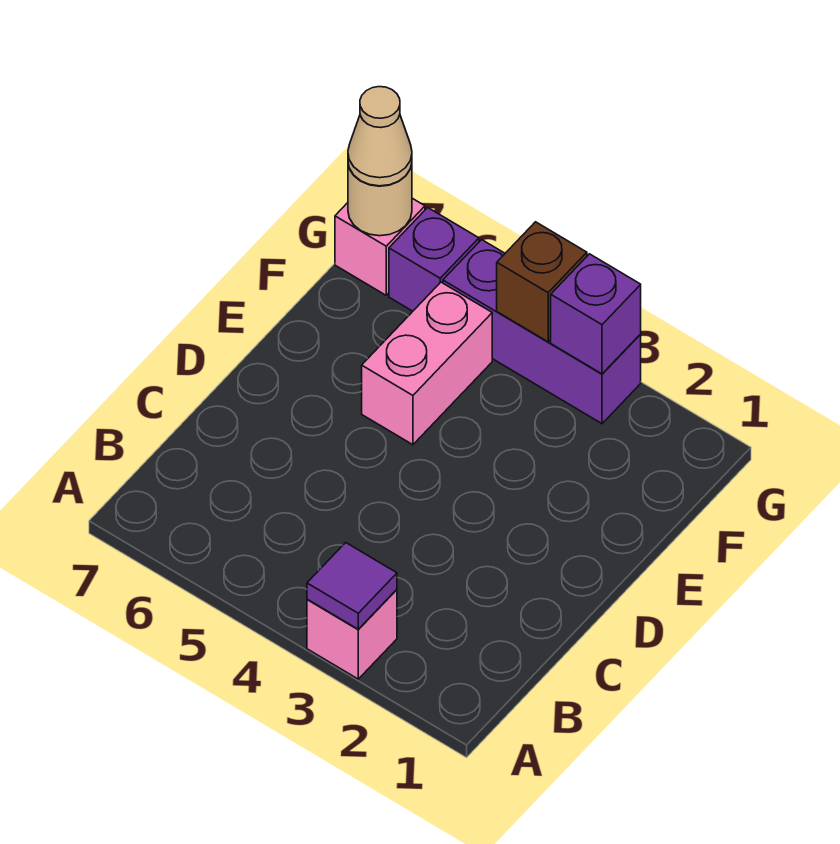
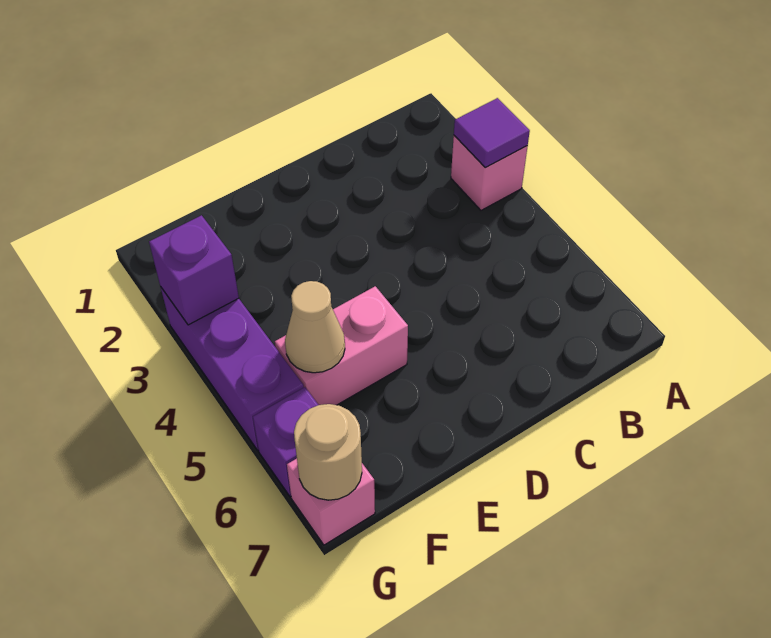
brown 1x1 brick [497,222,587,342] -> none
tan 1x1 cone [348,87,412,186] -> tan 1x1 cone moved to [285,281,345,373]

